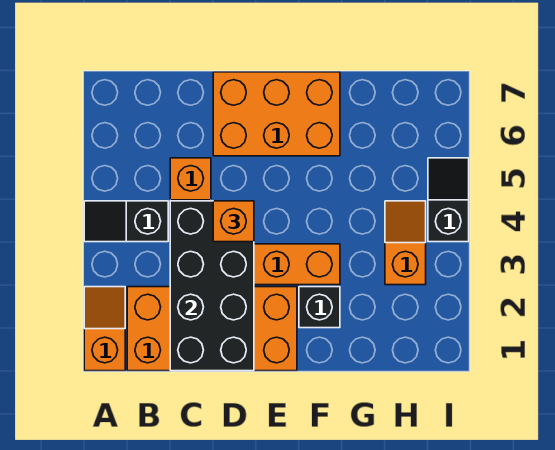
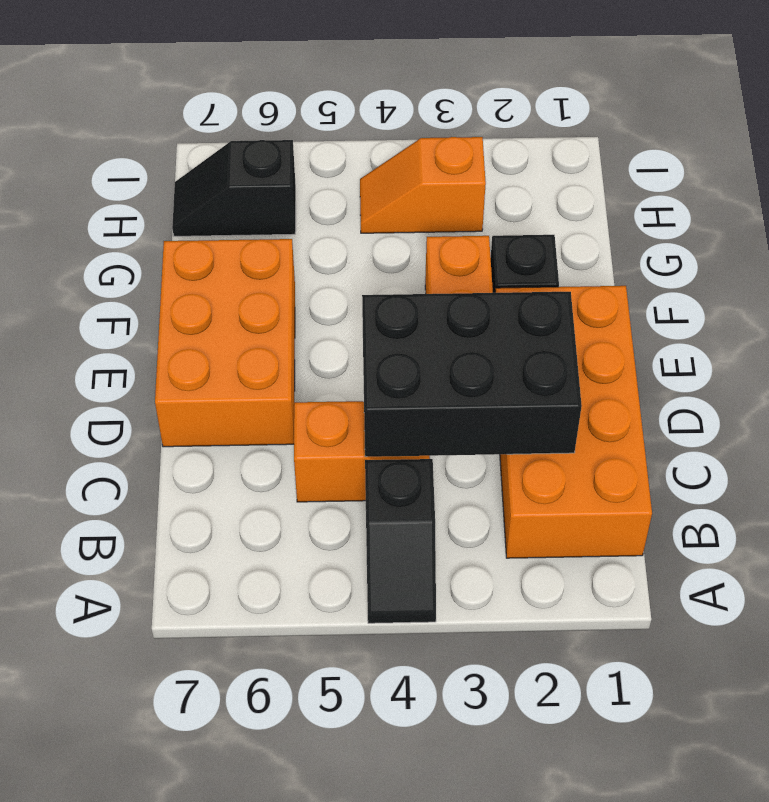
orange 1x2 slope [84,287,125,371] -> none
black 2x4 brick [170,201,254,371] -> black 2x3 brick [362,292,582,457]
orange 1x1 brick [213,201,254,242] -> none
black 1x2 slope [428,158,469,242] -> black 1x2 slope moved to [172,140,296,236]

